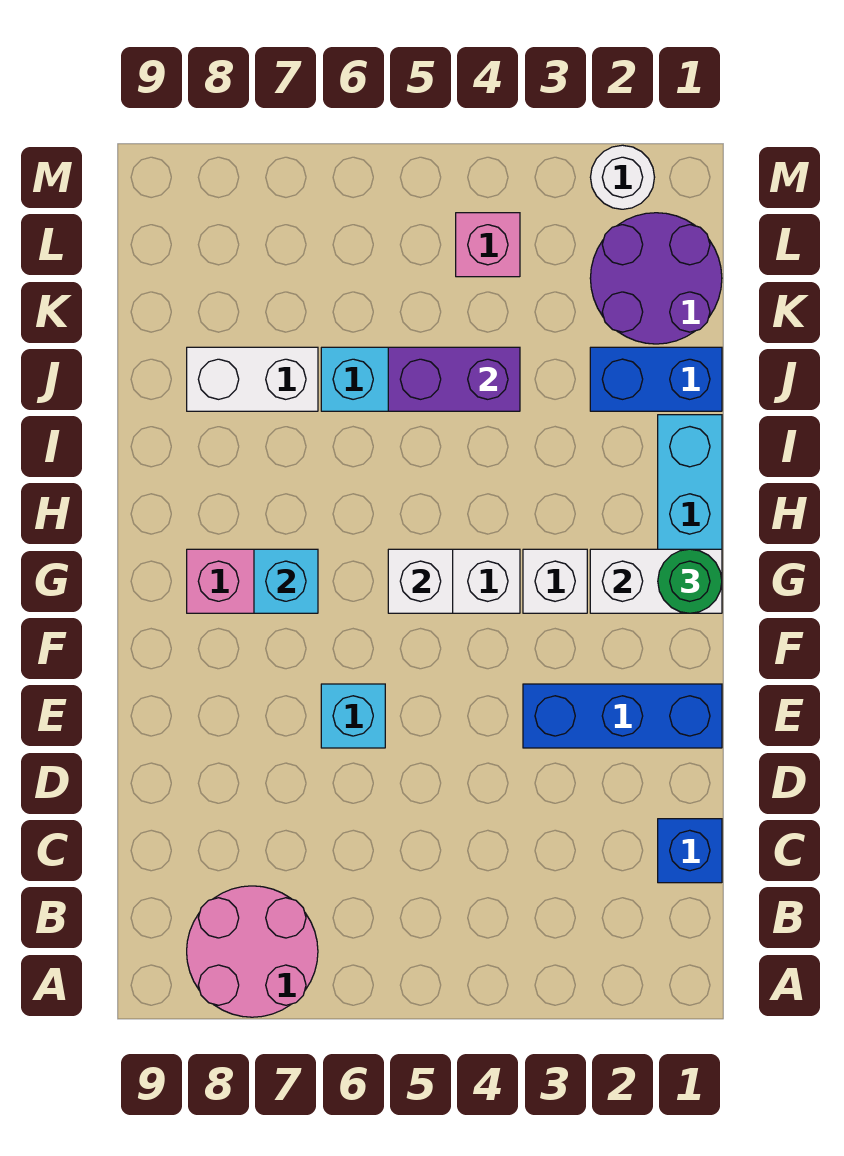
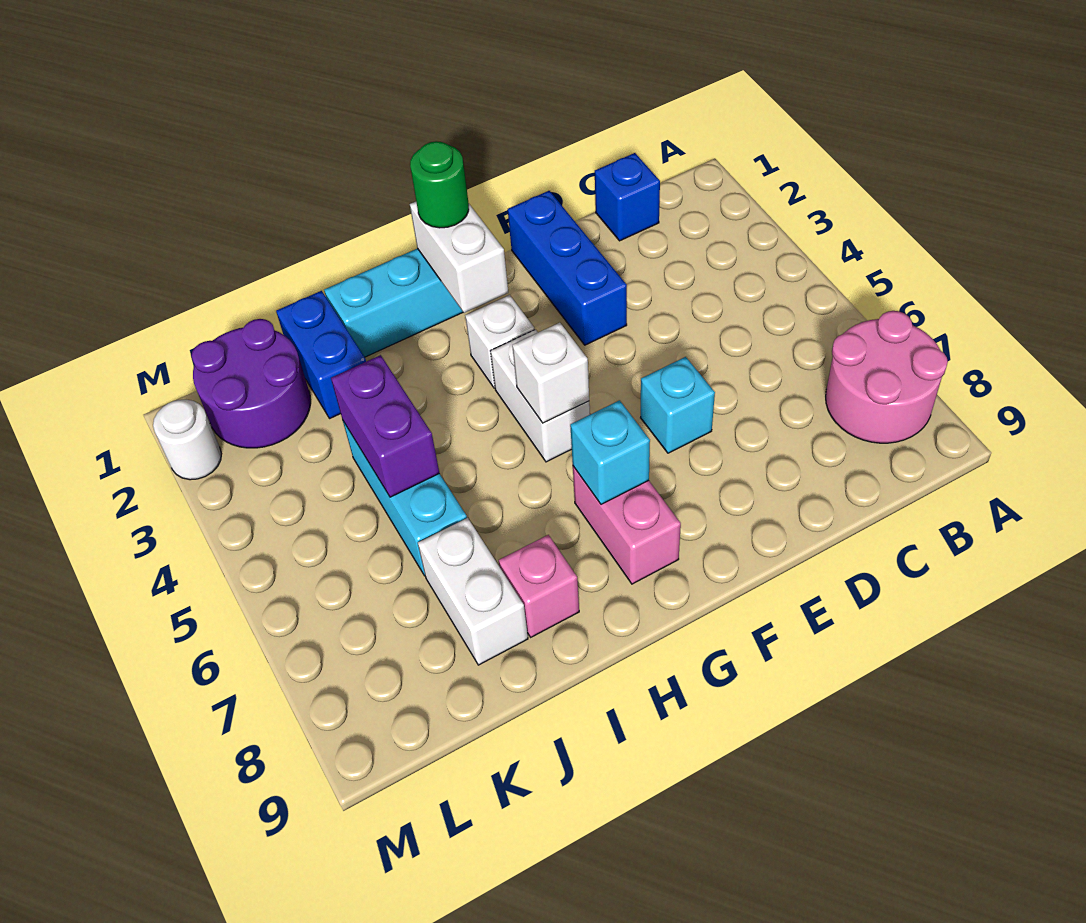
pink 1x1 brick [456,213,520,277] -> pink 1x1 brick moved to [499,535,579,637]

